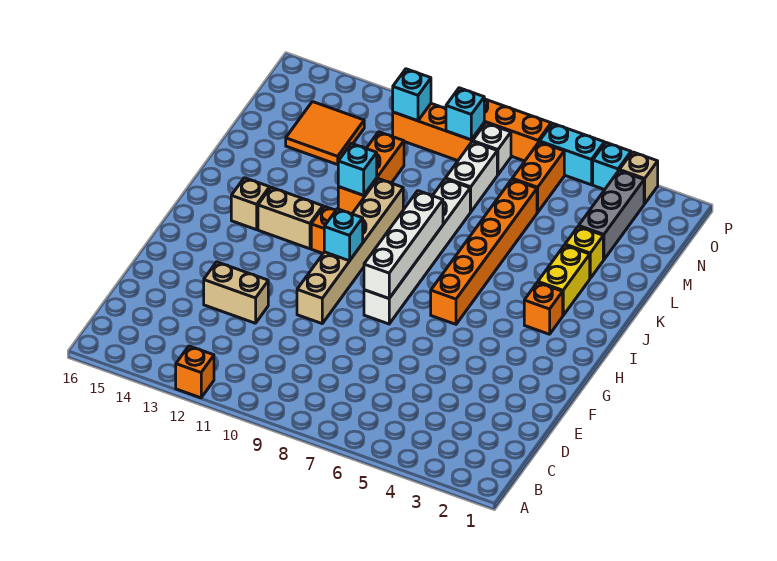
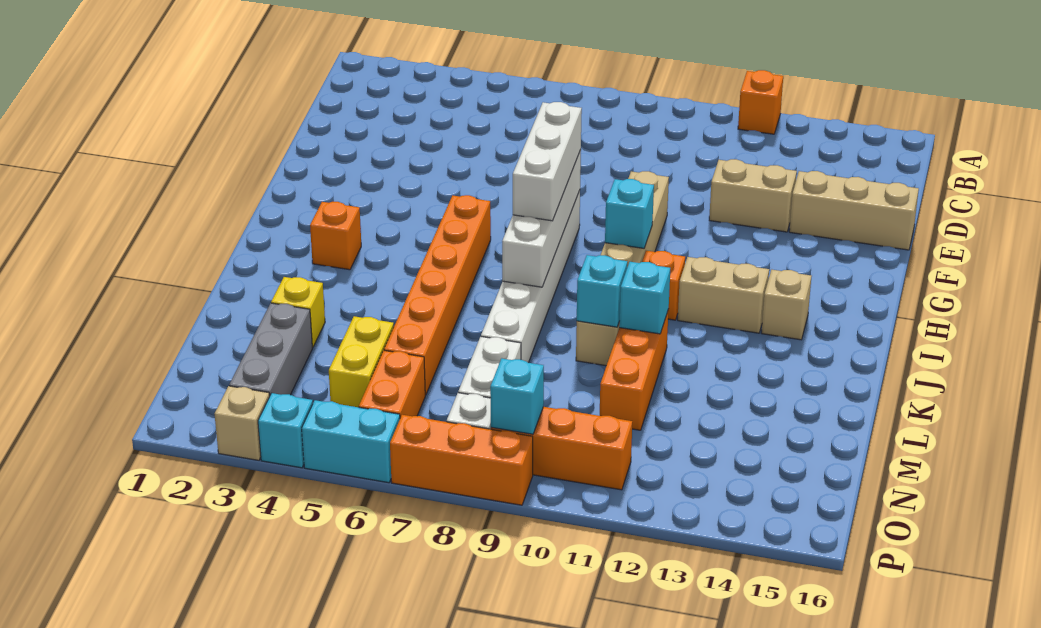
none -> tan 1x3 brick [789,171,919,250]
none -> white 1x3 brick [513,102,582,221]
yellow 1x2 brick [538,245,590,315] -> yellow 1x2 brick moved to [329,316,394,407]
orange 2x2 tile [286,102,364,165] -> none
cyan 1x1 brick [393,69,431,121] -> cyan 1x1 brick moved to [577,255,627,327]

